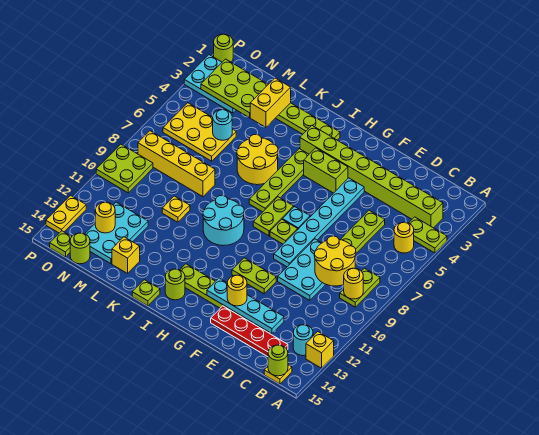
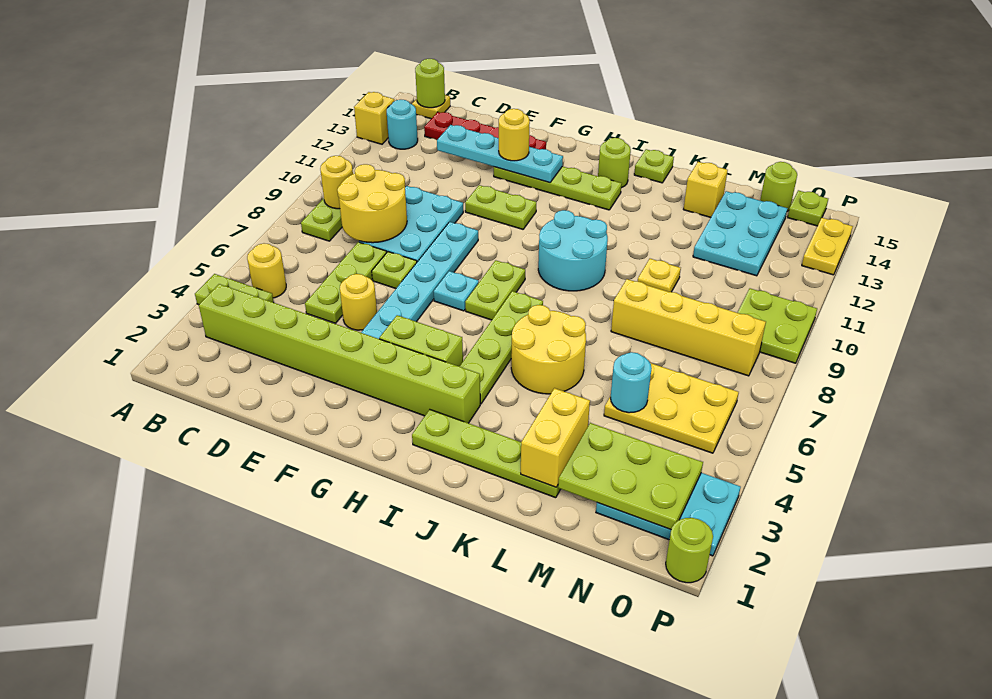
lime 1x1 plate [270,220,298,244] -> lime 1x1 plate moved to [372,252,417,289]
yellow 1x1 round brick [95,202,115,233] -> yellow 1x1 round brick moved to [340,274,377,330]

